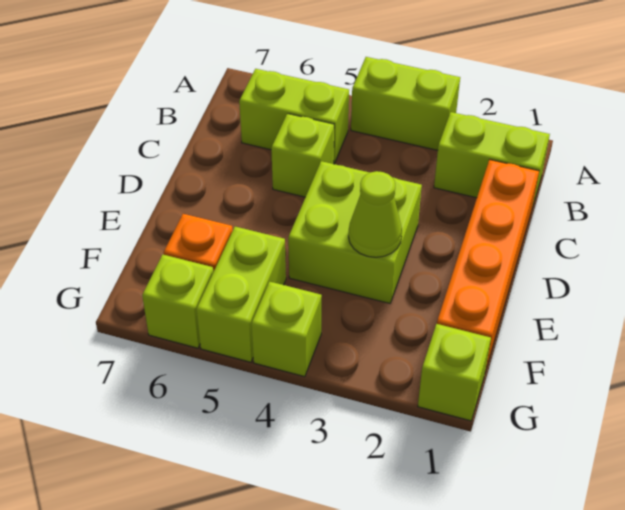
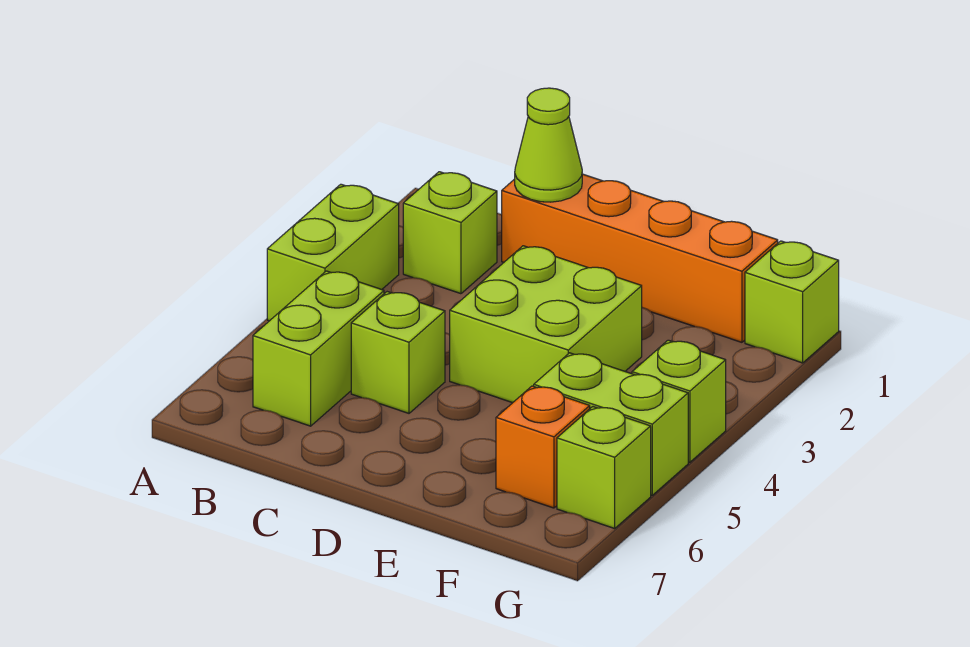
lime 1x2 brick [434,112,550,208] -> lime 1x1 brick [403,172,497,294]
lime 1x1 cone [348,171,402,257] -> lime 1x1 cone moved to [515,88,582,202]

